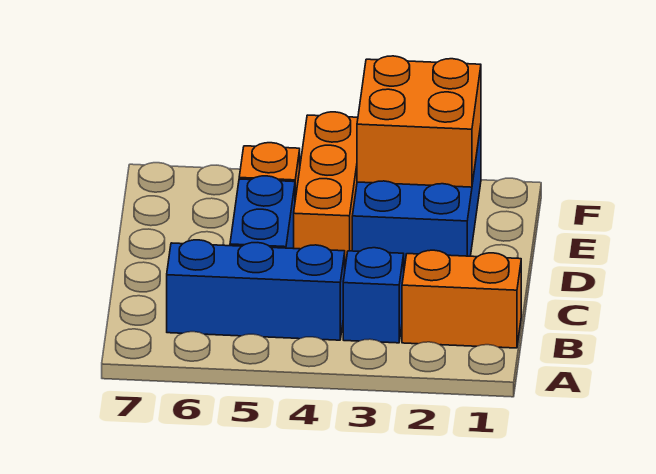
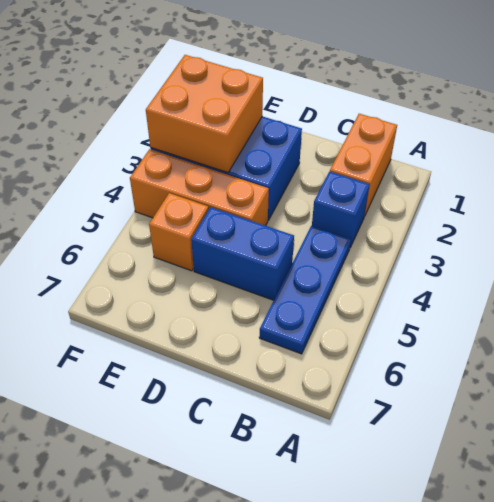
blue 1x3 brick [167,240,345,340] -> blue 1x3 plate [259,226,351,354]

